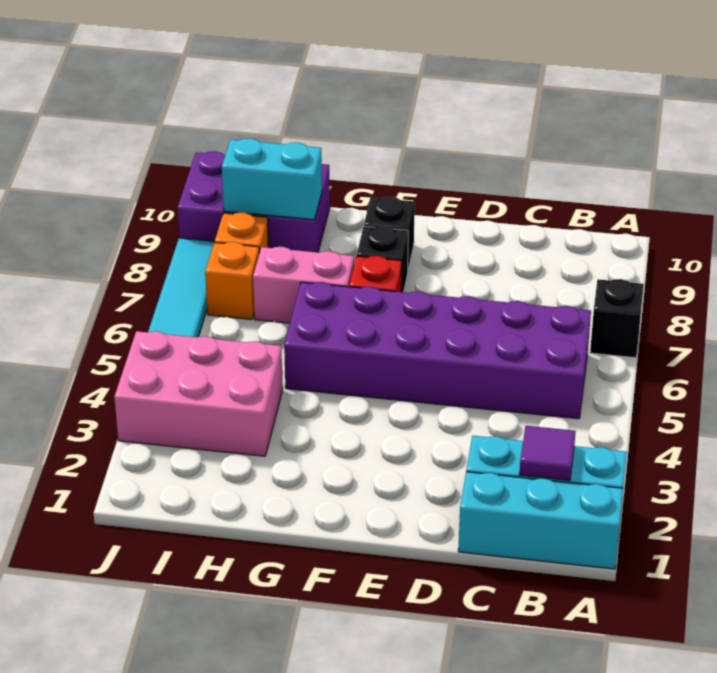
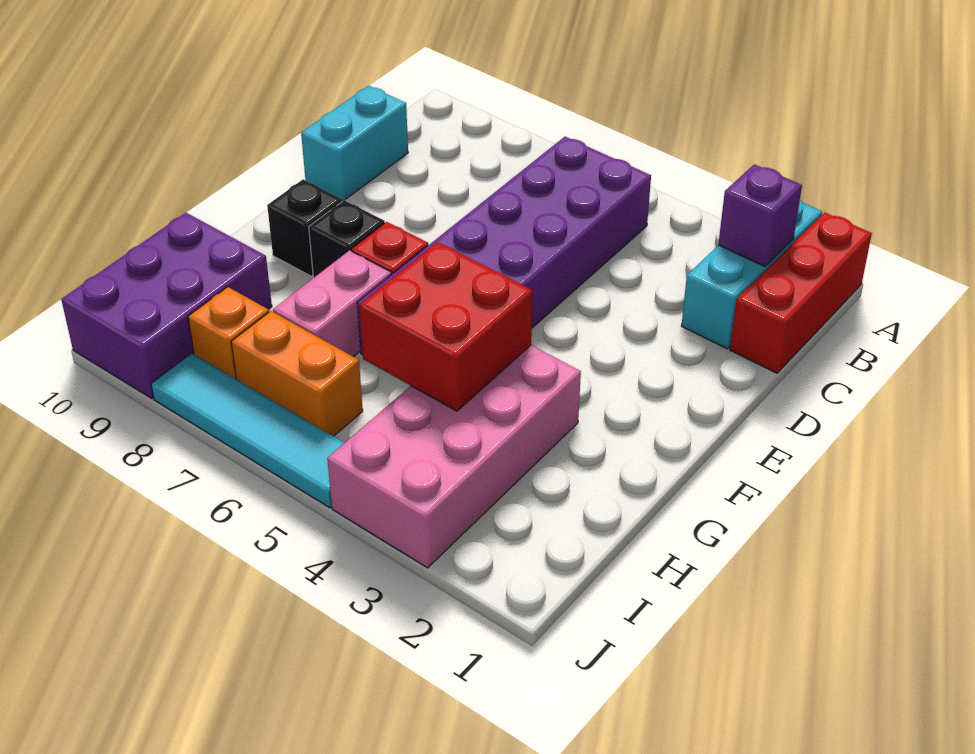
cyan 1x3 brick [458,472,623,569] -> red 1x3 brick [730,212,872,373]
black 1x1 brick [590,279,644,358] -> none
purple 1x1 tile [519,426,576,480] -> purple 1x1 brick [718,164,802,266]
none -> red 2x2 brick [359,242,533,411]
pink 2x3 brick [114,331,283,456] -> pink 2x4 brick [327,345,581,568]
cyan 1x2 brick [222,138,322,220] -> cyan 1x2 brick moved to [301,86,408,201]
orange 1x1 brick [205,242,259,319] -> orange 1x2 brick [231,311,363,436]

